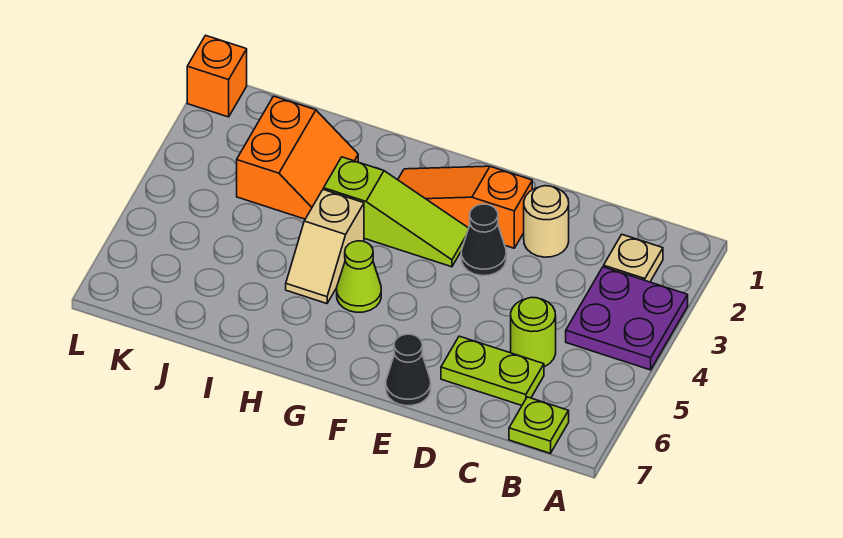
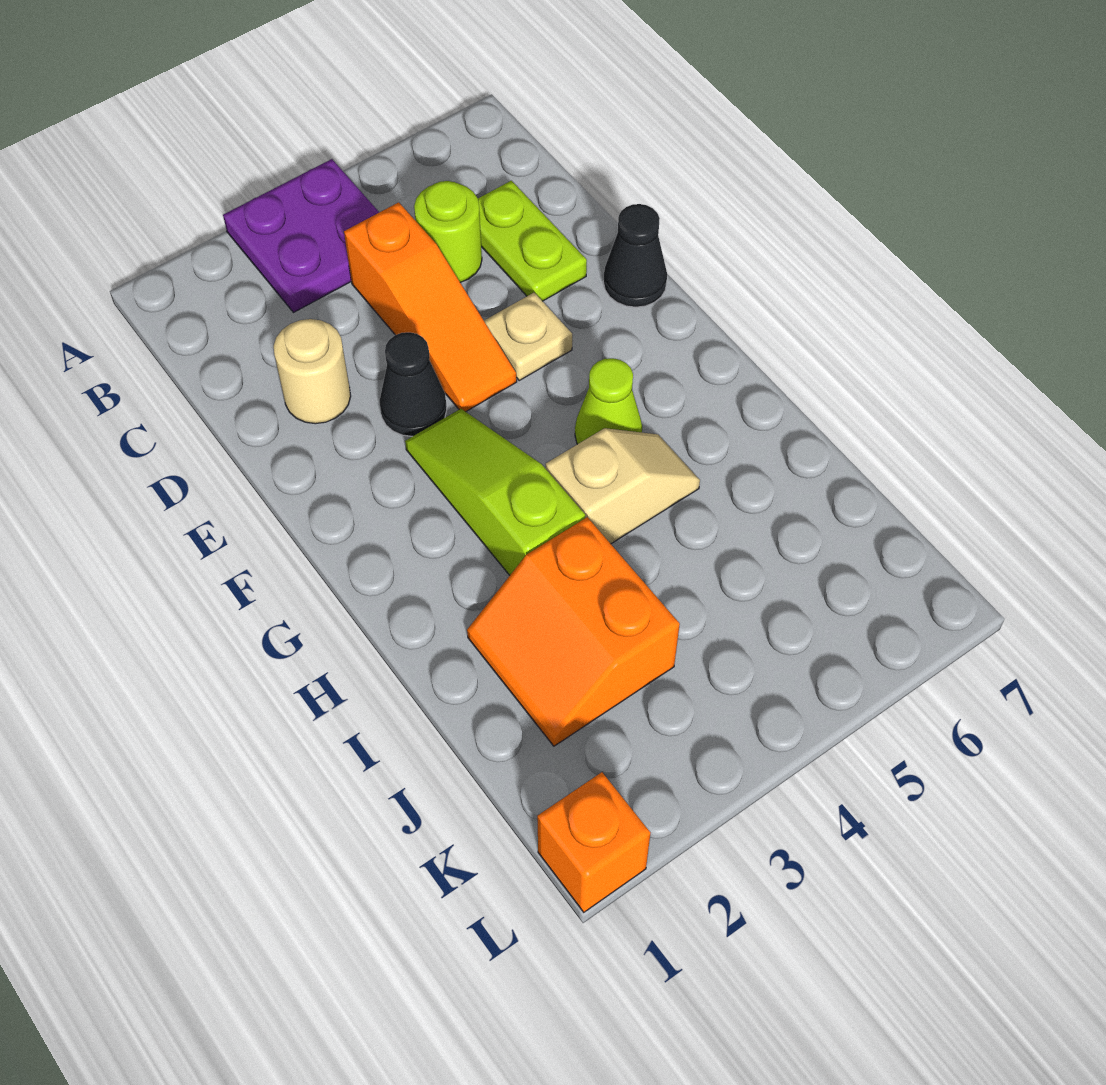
tan 1x1 plate [604,235,663,282] -> tan 1x1 plate moved to [484,293,572,380]
lime 1x1 plate [509,397,569,453] -> none
orange 1x3 slope [398,166,532,248] -> orange 1x3 slope moved to [344,202,517,412]
orange 2x2 slope [237,96,358,219] -> orange 2x2 slope turned to [467,517,680,746]

